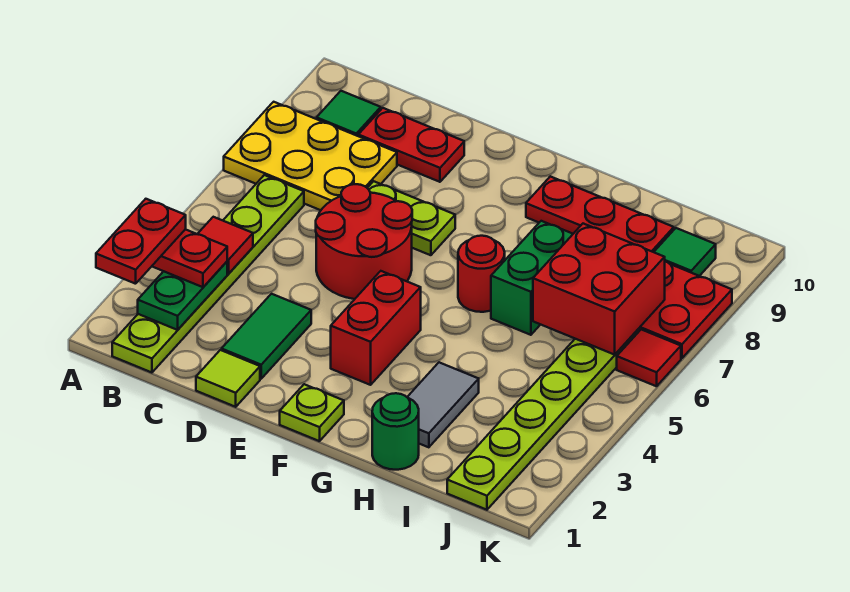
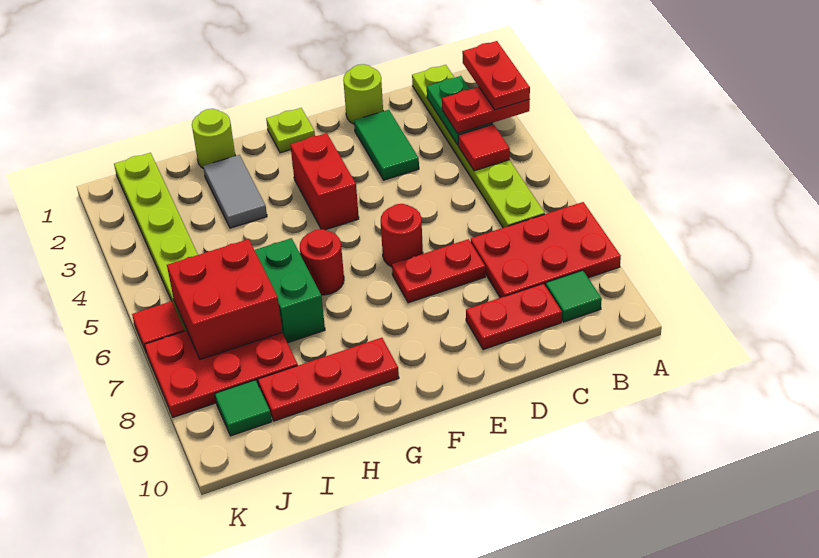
yellow 2x3 plate [224,102,397,210] -> red 2x3 plate [471,202,621,298]
lime 1x1 tile [196,350,260,407] -> lime 1x1 round brick [343,64,383,124]
red 2x2 round brick [316,184,412,299] -> red 1x1 round brick [381,204,423,267]
lime 1x2 plate [368,181,455,255] -> red 1x2 plate [392,239,485,303]
green 1x1 round brick [372,393,419,470] -> lime 1x1 round brick [192,109,235,169]

